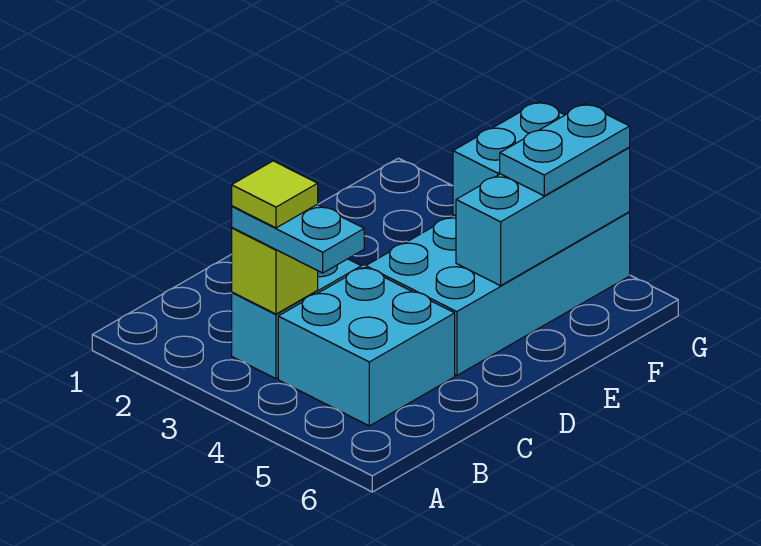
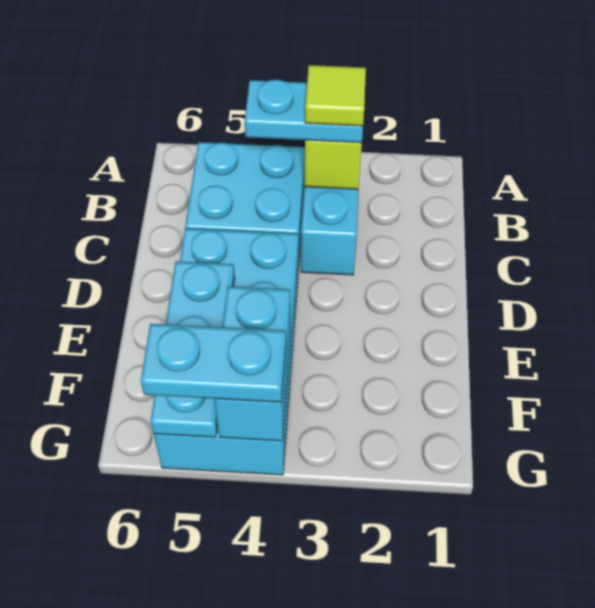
cyan 1x3 brick [456,148,630,286] -> cyan 1x3 plate [150,261,235,437]
cyan 1x2 plate [500,104,630,196] -> cyan 1x2 plate turned to [141,324,286,402]

